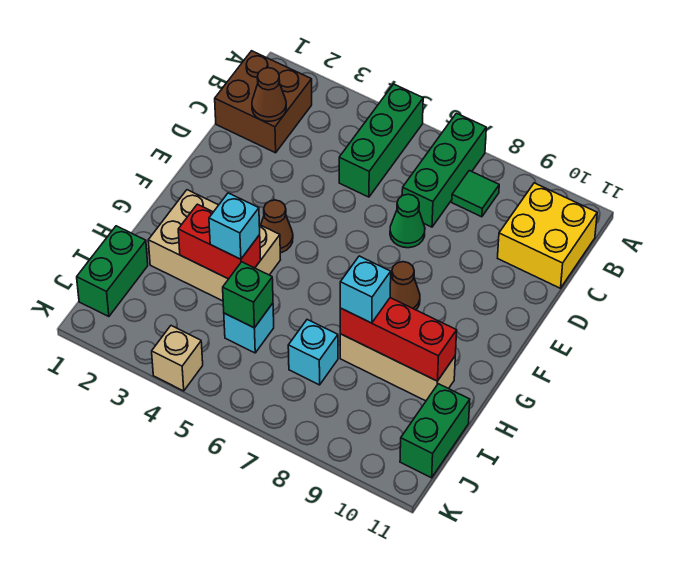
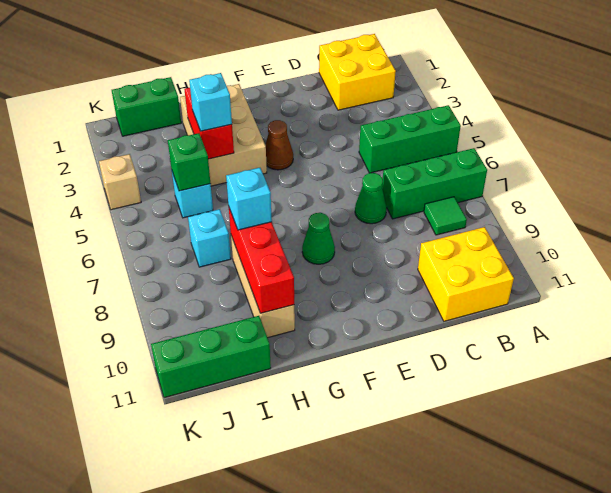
brown 2x2 brick [215,51,312,153] -> yellow 2x2 brick [319,34,396,110]
brown 1x1 cone [252,68,286,121] -> none
brown 1x1 cone [390,262,420,310] -> green 1x1 cone [302,213,335,264]
green 1x2 brick [400,384,470,478] -> green 1x3 brick [151,316,271,398]

